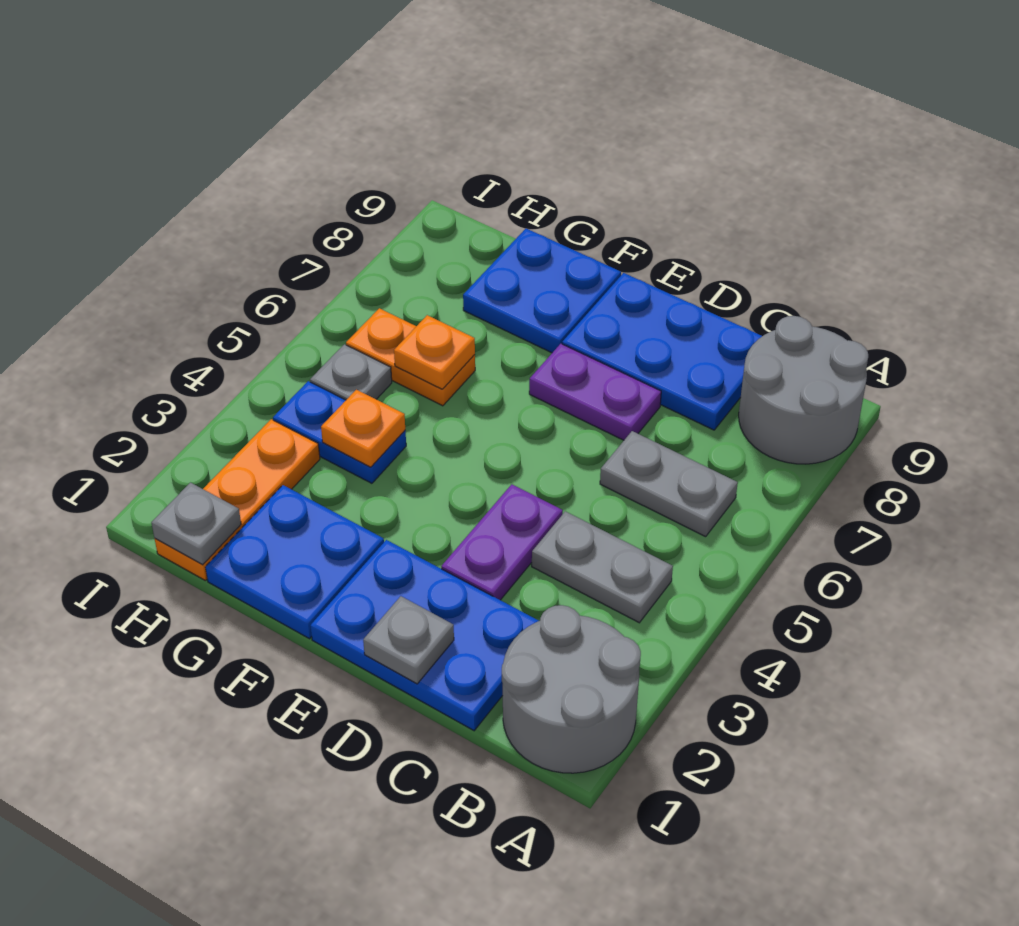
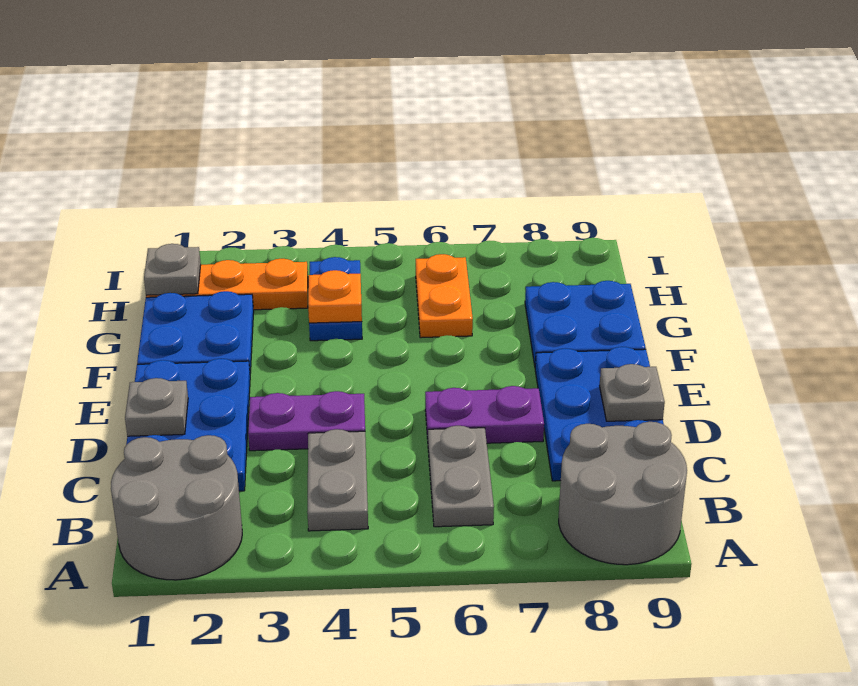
purple 1x2 plate [529,344,661,440] -> purple 1x2 plate turned to [425,386,544,443]
orange 1x1 plate [394,315,475,389] -> none
grey 1x1 plate [310,344,392,400] -> grey 1x1 plate moved to [600,364,665,421]

